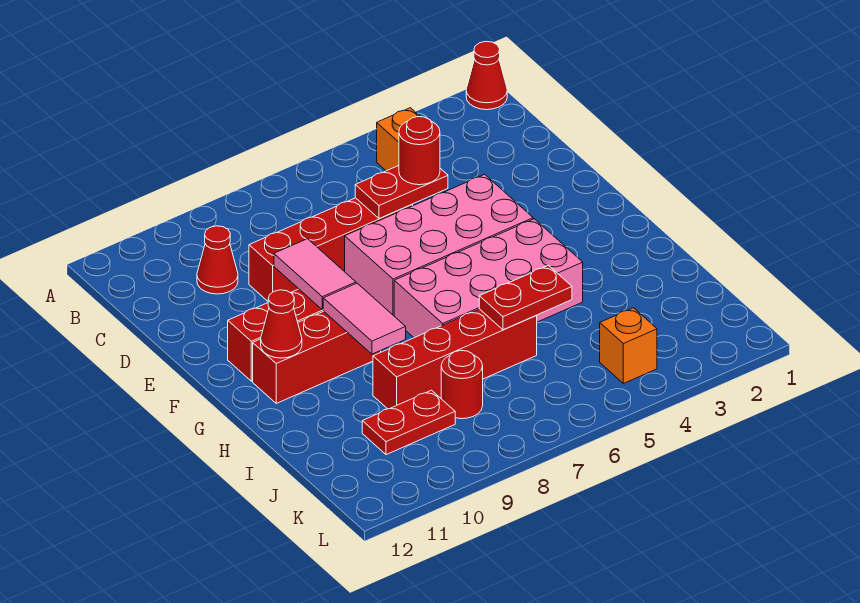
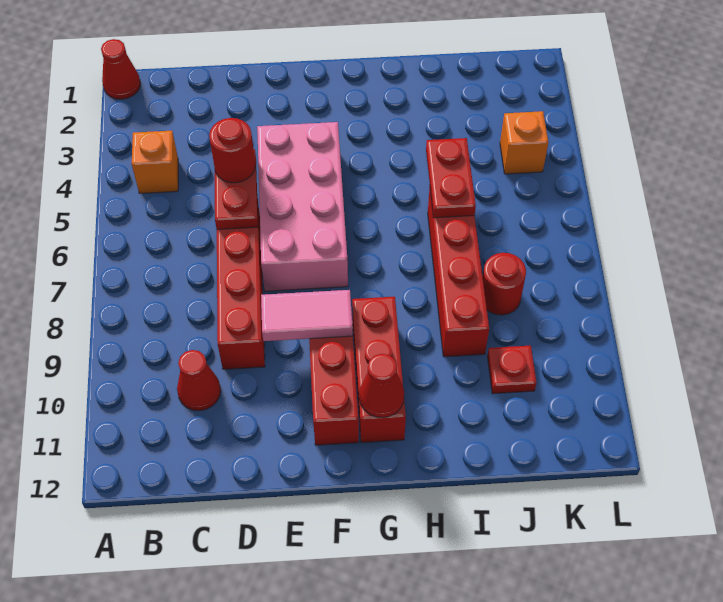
pink 2x4 brick [394,219,583,338] -> none
pink 1x2 tile [323,283,406,354] -> none
red 1x2 plate [362,390,455,455] -> red 1x1 plate [487,346,536,394]

